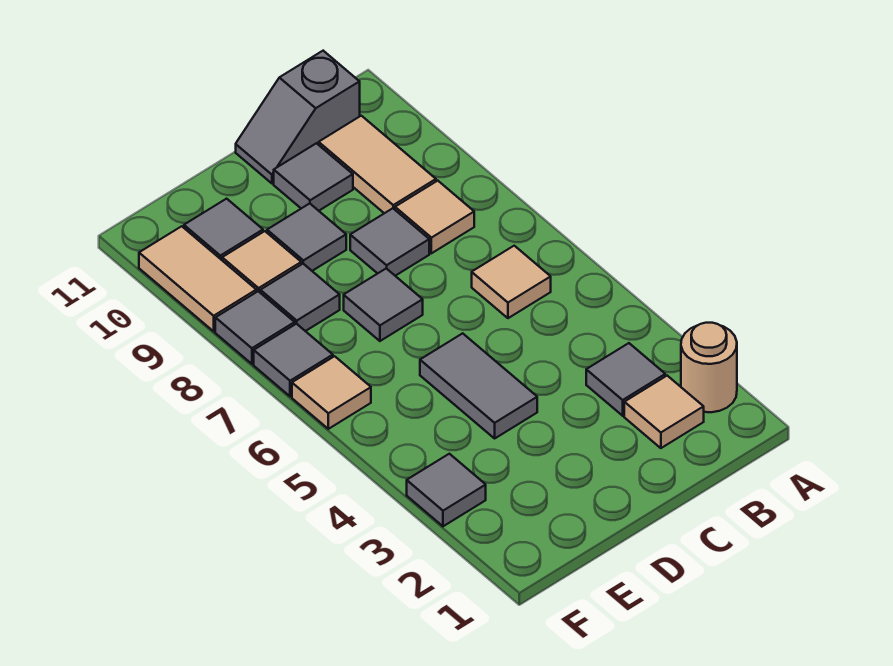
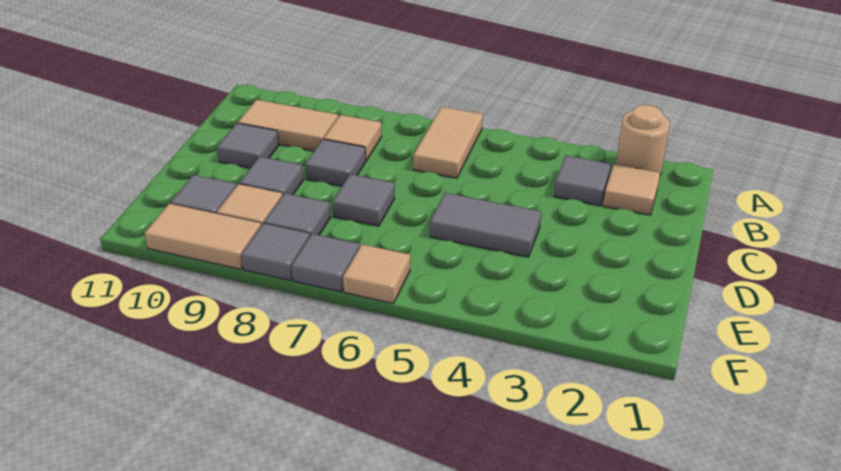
tan 1x1 tile [472,246,551,318] -> tan 1x2 tile [413,107,483,178]
grey 1x2 slope [236,51,360,183] -> none
grey 1x1 tile [407,454,486,526] -> none

